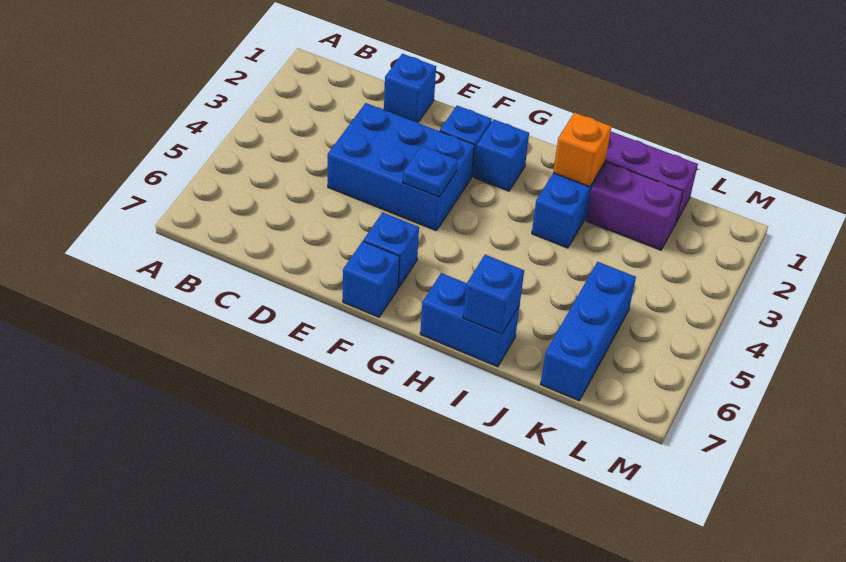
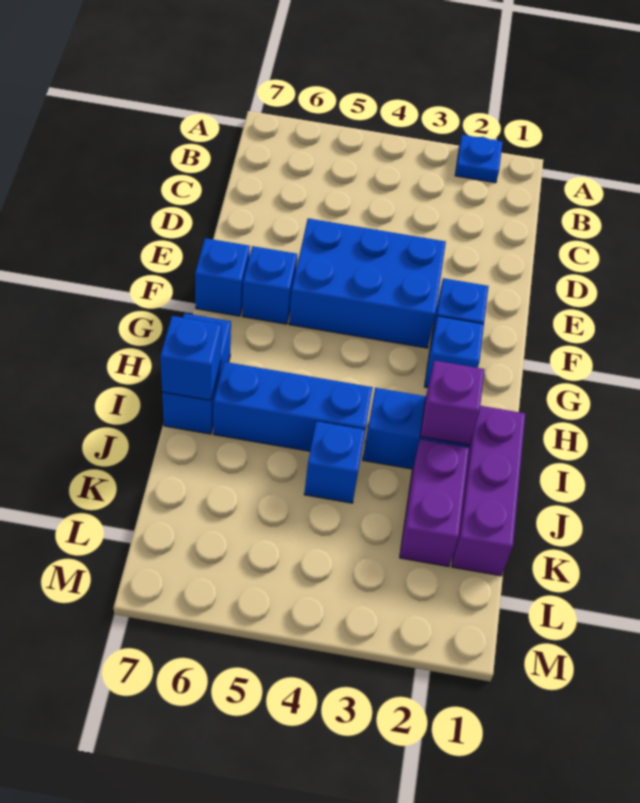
blue 1x1 brick [384,54,436,122] -> blue 1x1 brick moved to [304,421,365,503]
blue 2x3 brick [328,103,474,231] -> blue 2x3 brick turned to [289,218,446,348]
blue 1x1 plate [403,146,457,197] -> blue 1x1 plate moved to [455,135,503,183]
orange 1x1 brick [553,113,611,187] -> purple 1x1 brick [420,361,485,445]
blue 1x3 brick [541,262,636,401] -> blue 1x3 brick moved to [213,362,373,451]

